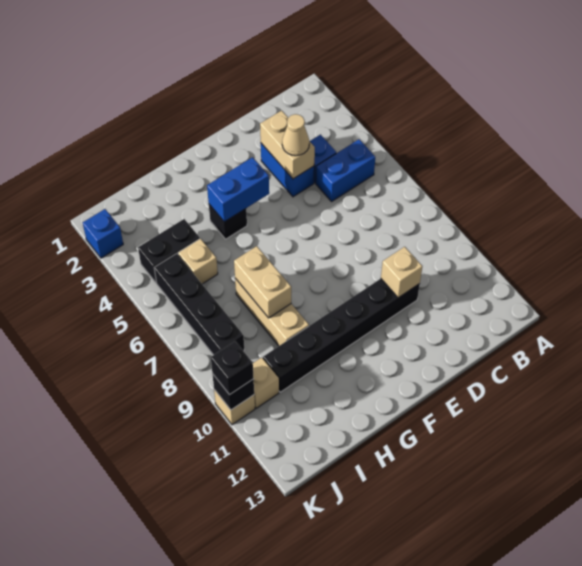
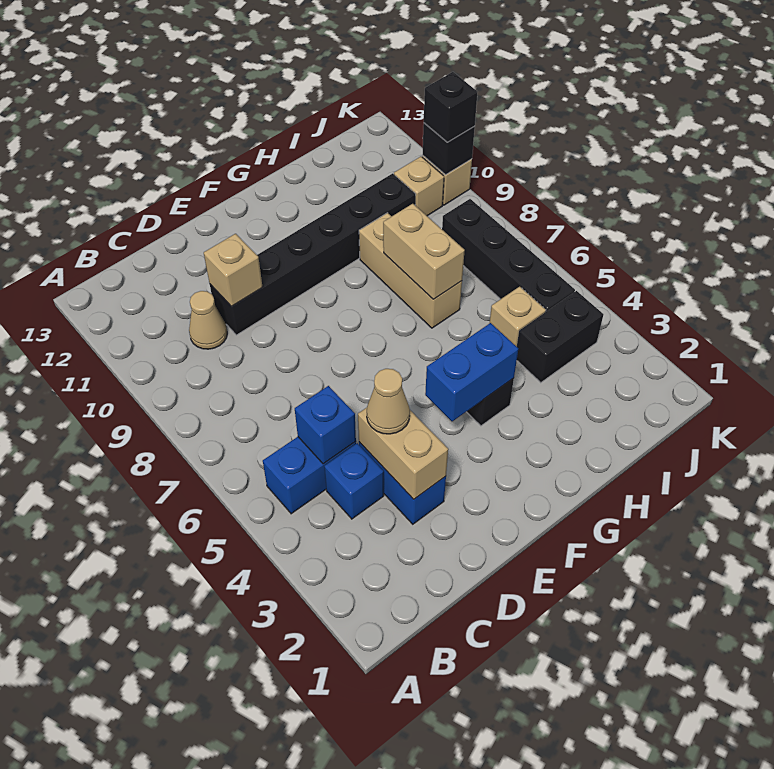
none -> tan 1x1 cone [189,291,227,349]
blue 1x1 brick [83,209,123,258] -> blue 1x1 brick moved to [295,386,356,464]

